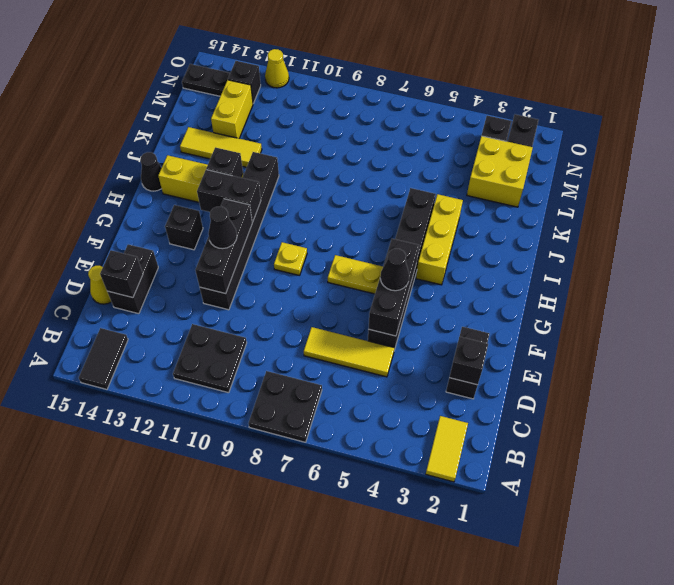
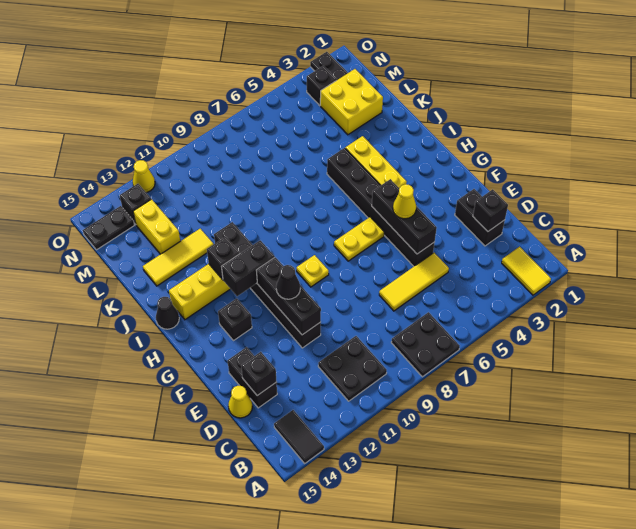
black 1x1 cone [380,249,409,291] -> yellow 1x1 cone [393,184,416,219]

